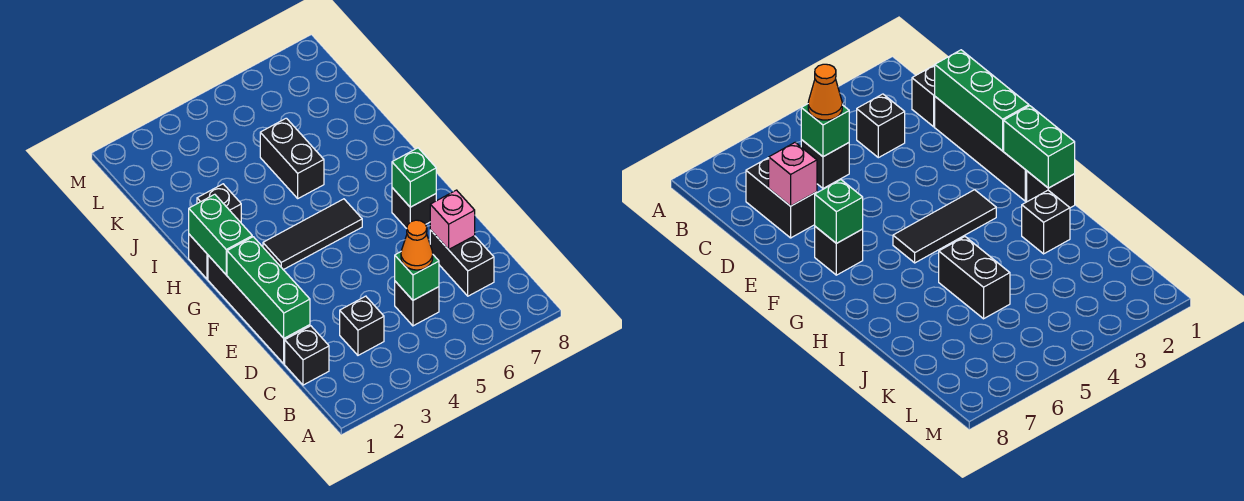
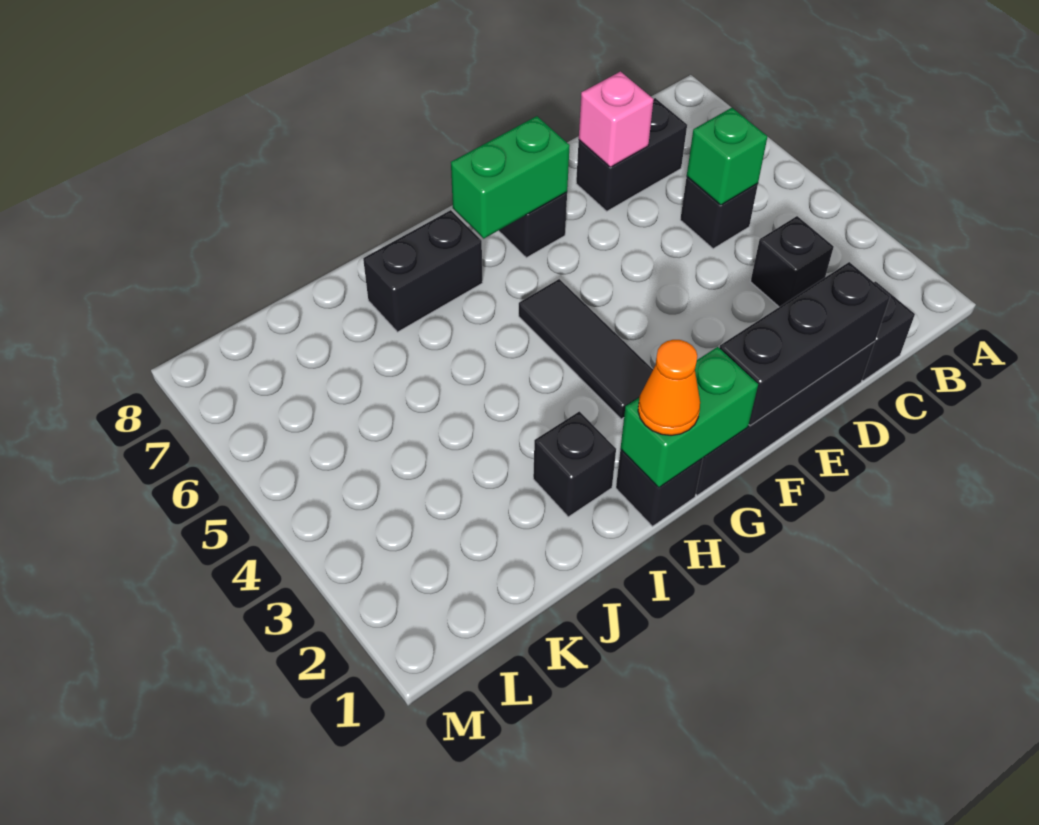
orange 1x1 cone [401,220,433,270] -> orange 1x1 cone moved to [638,340,700,435]
green 1x3 brick [227,237,310,338] -> black 1x3 brick [720,262,890,426]
green 1x1 brick [392,148,436,207] -> green 1x2 brick [451,116,570,238]
black 1x2 brick [260,118,324,198] -> black 1x2 brick moved to [363,210,483,332]

